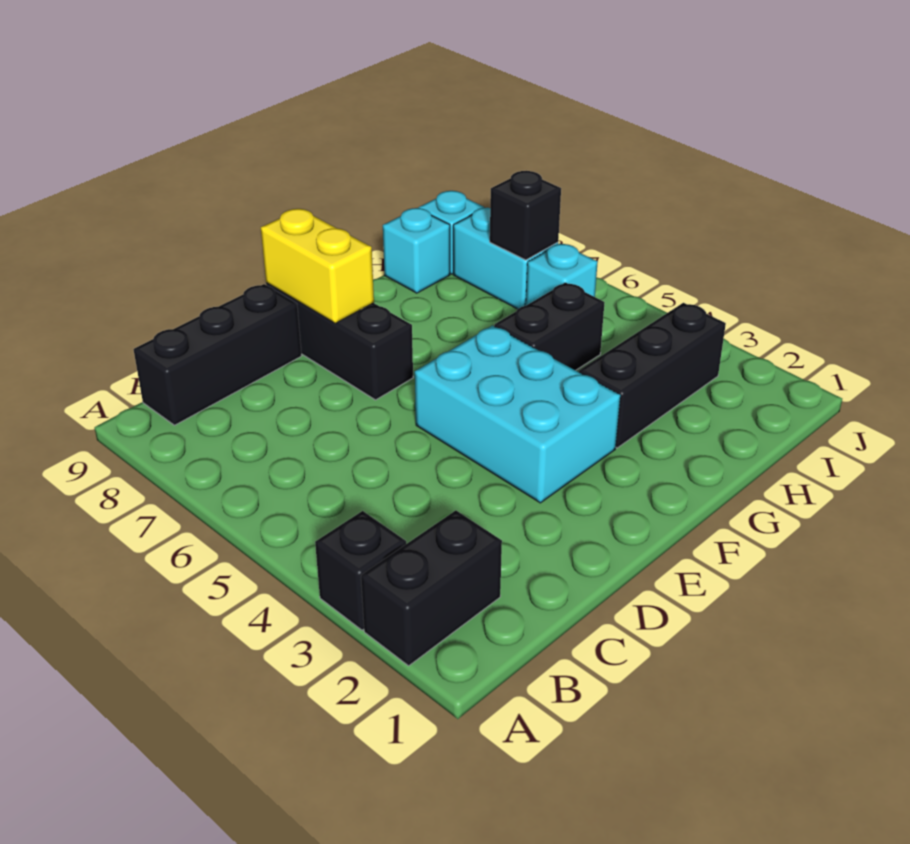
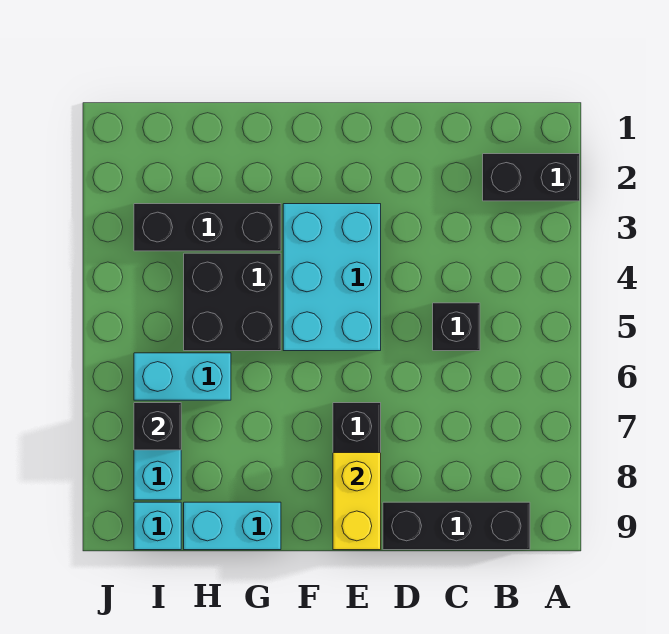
black 1x1 brick [315,511,406,630] -> black 1x1 brick moved to [433,303,480,351]
black 1x2 brick [494,283,605,370] -> black 2x2 brick [184,253,281,351]
cyan 1x1 brick [383,208,450,293] -> cyan 1x2 brick [184,502,281,550]
cyan 1x1 brick [526,244,598,305] -> cyan 1x2 brick [134,353,231,400]

